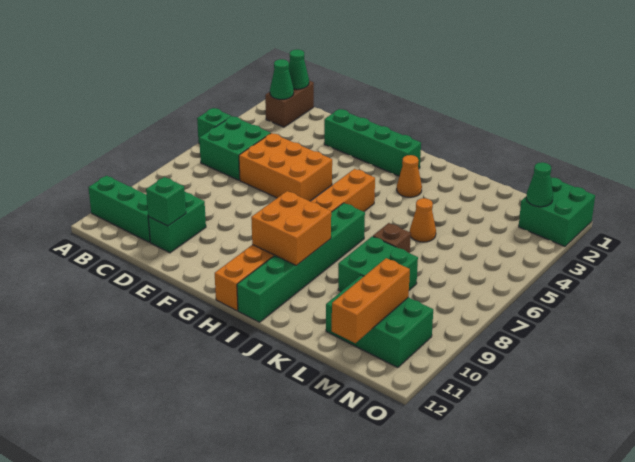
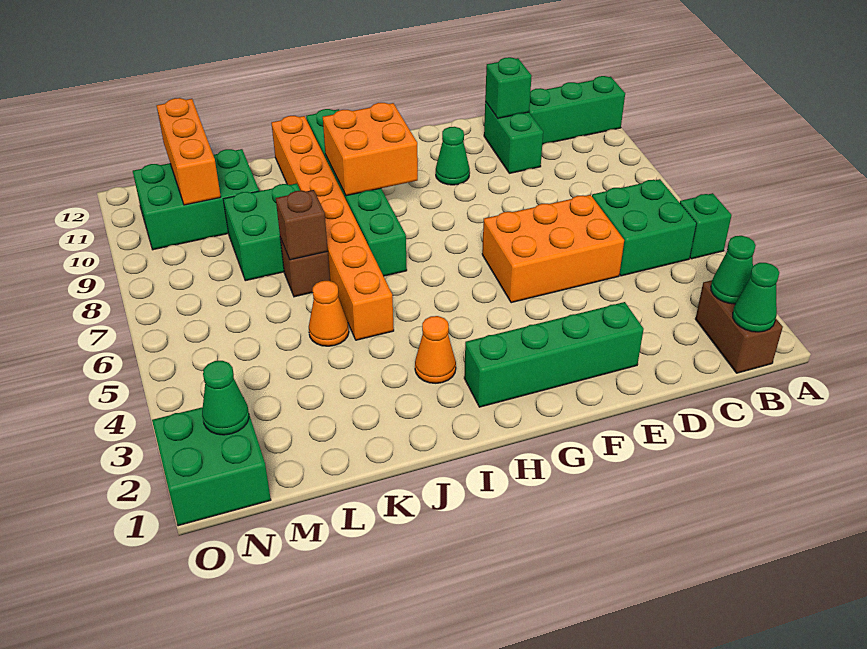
none -> green 1x1 cone [436,127,470,185]
orange 1x8 brick [215,169,375,311] -> orange 1x8 brick moved to [271,116,394,340]
none -> brown 1x1 brick [276,190,328,260]

